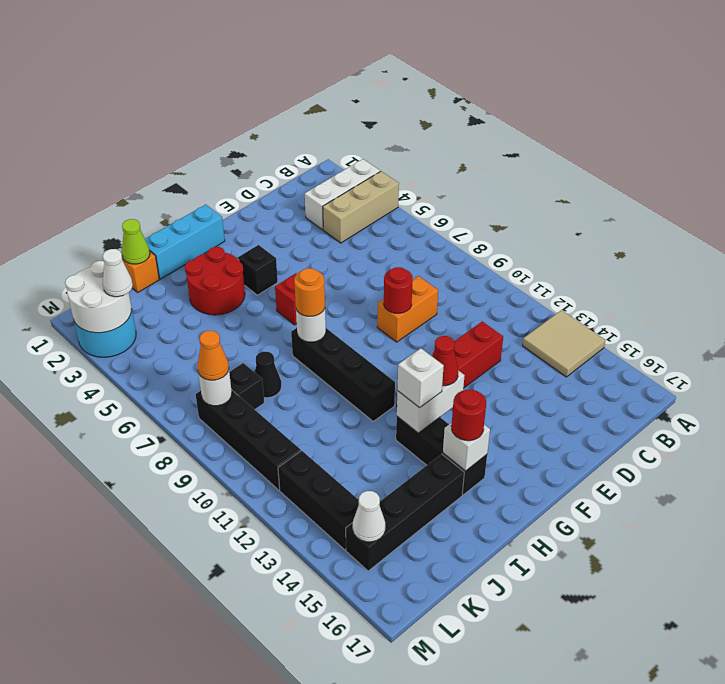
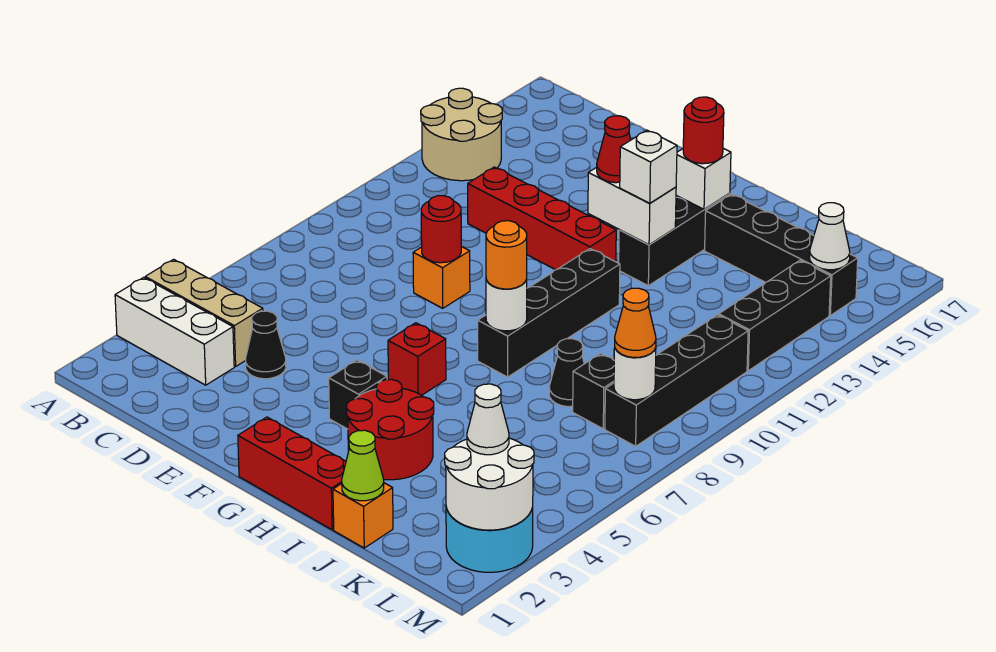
tan 2x2 tile [523,310,605,377] -> tan 2x2 round brick [421,88,502,181]
none -> black 1x1 cone [246,311,286,379]
orange 1x2 brick [377,276,438,342] -> orange 1x1 brick [413,246,470,308]
cyan 1x3 brick [145,205,225,279] -> red 1x3 brick [238,417,346,530]

